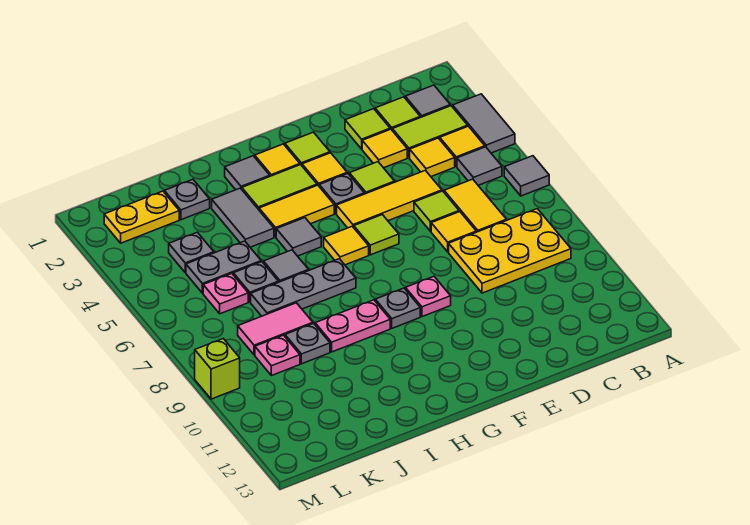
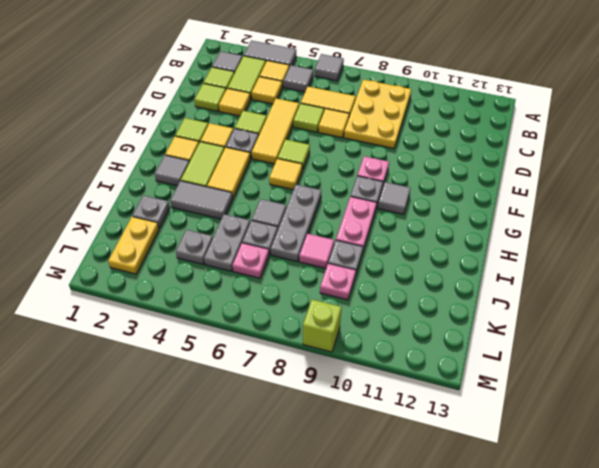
grey 1x1 tile [276,218,321,256] -> grey 1x1 tile moved to [378,182,410,214]
pink 1x2 tile [238,303,313,355] -> pink 1x1 tile [299,234,334,268]

